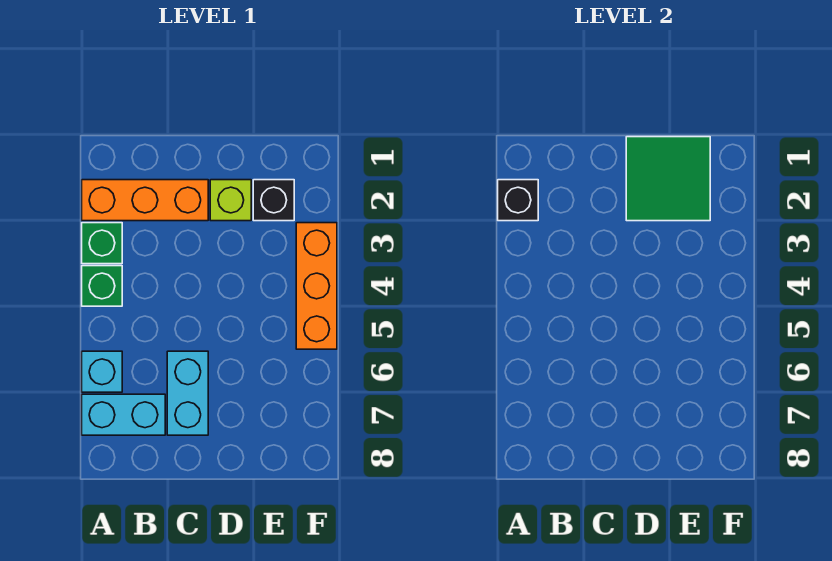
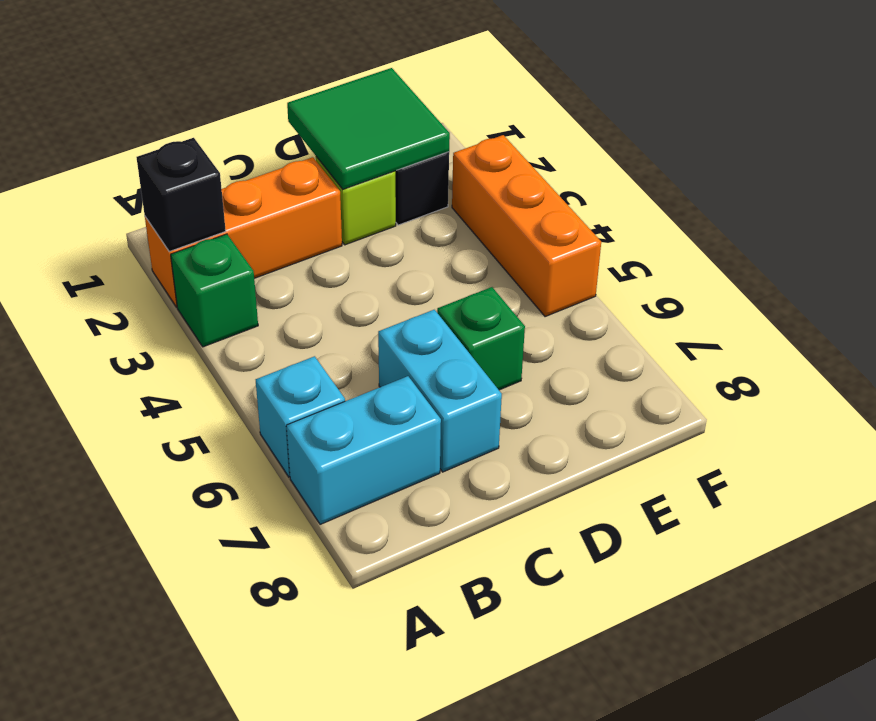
green 1x1 brick [82,266,122,306] -> green 1x1 brick moved to [437,287,525,390]

